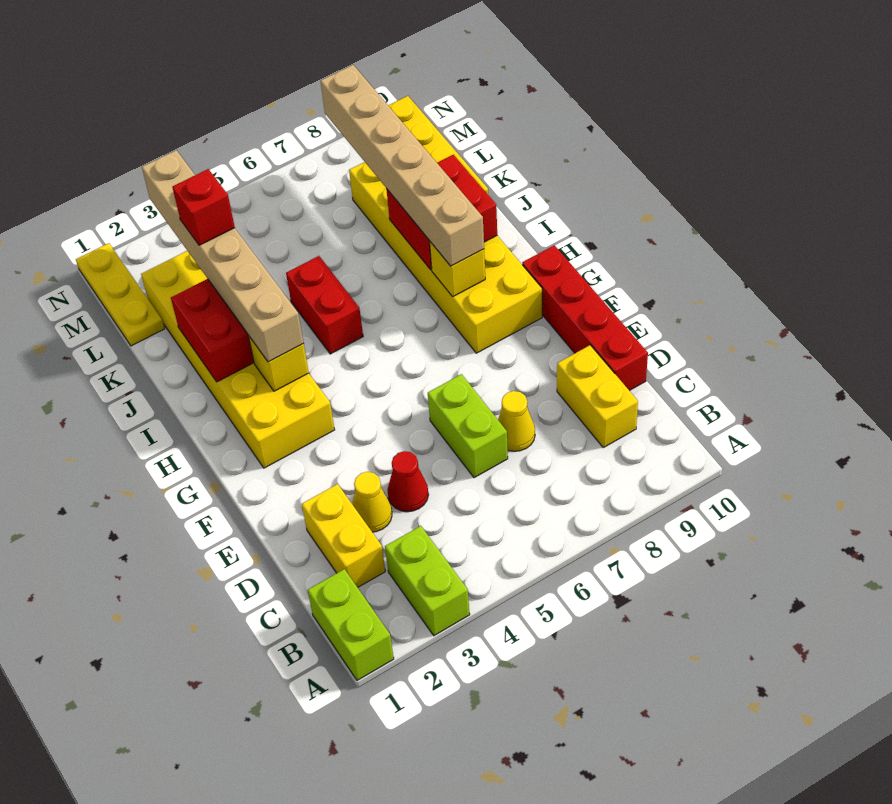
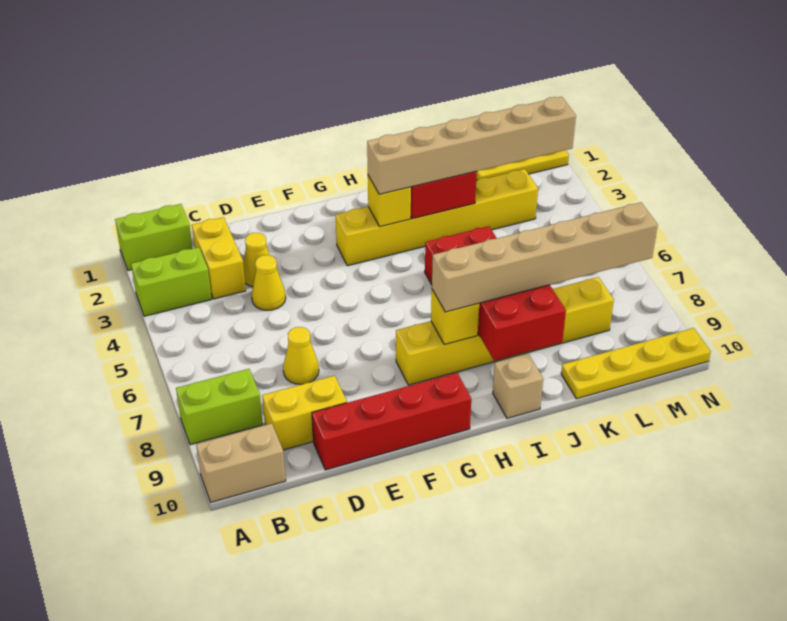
none -> tan 1x2 brick [196,423,286,502]
yellow 1x2 brick [302,484,385,587] -> yellow 1x2 brick turned to [192,217,246,299]
red 1x1 cone [388,451,429,512] -> yellow 1x1 cone [252,255,286,310]
lime 1x2 brick [428,374,508,478] -> lime 1x2 brick moved to [176,369,263,445]
yellow 2x6 brick [141,251,335,468] -> yellow 1x6 brick [336,169,538,266]
yellow 2x6 brick [349,162,542,353] -> yellow 1x6 brick [396,277,614,385]
none -> tan 1x1 brick [493,354,543,418]
red 1x1 brick [172,169,235,245] -> none

